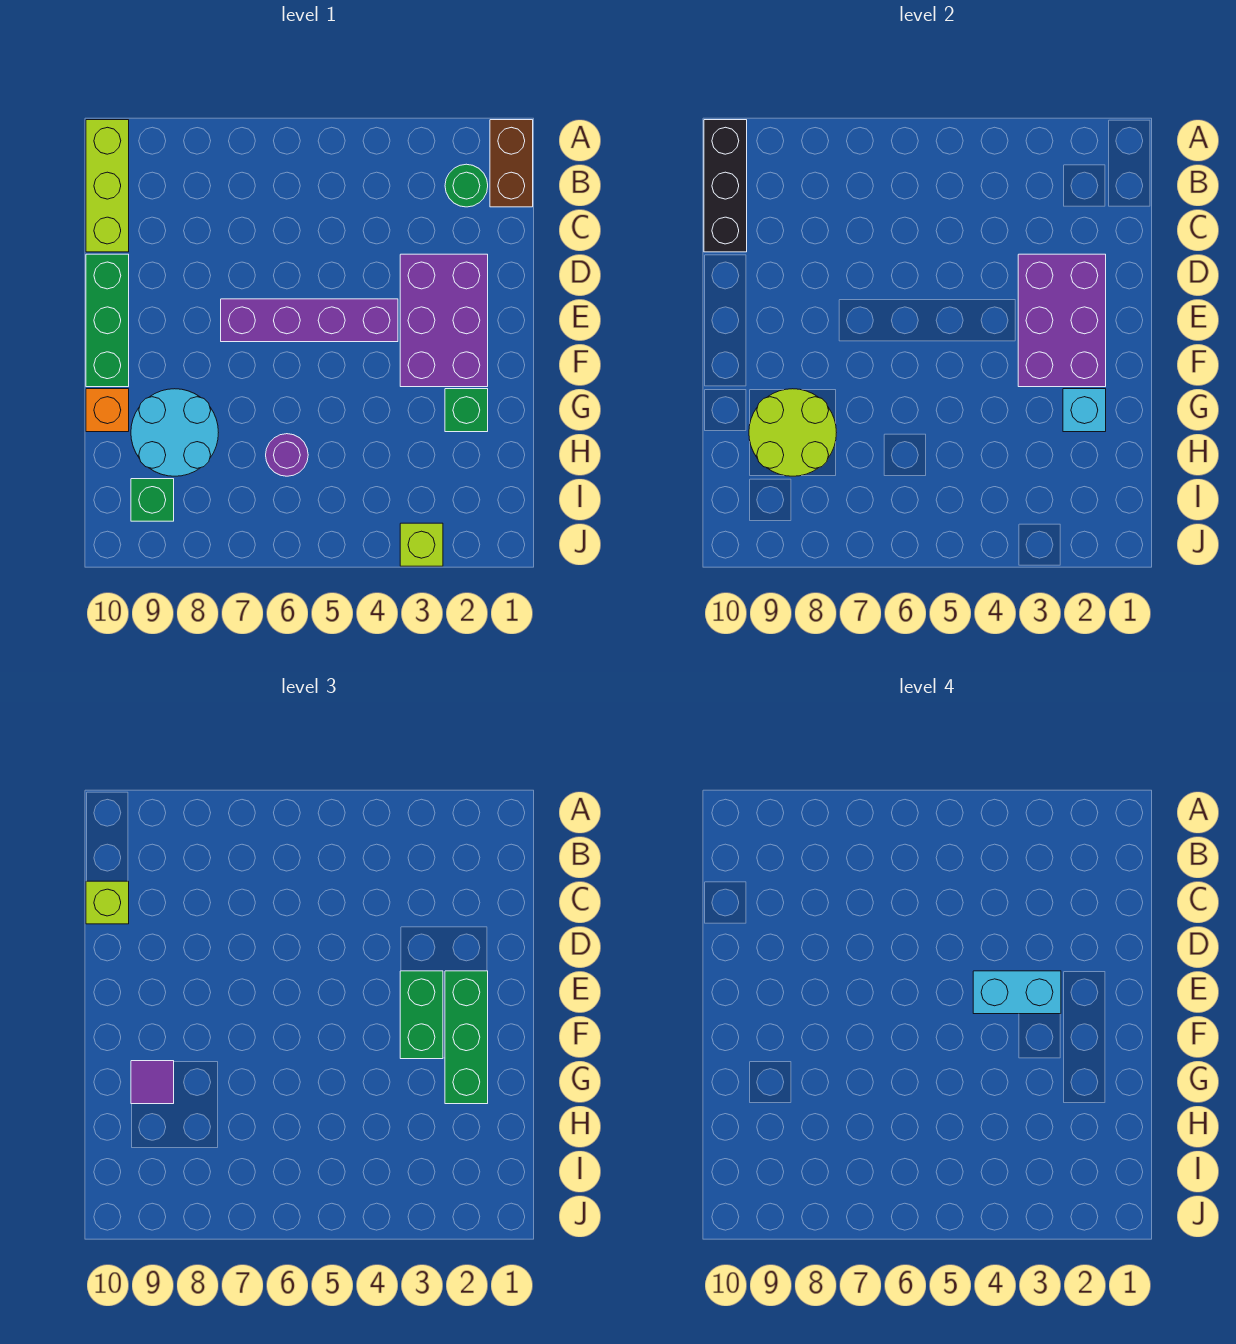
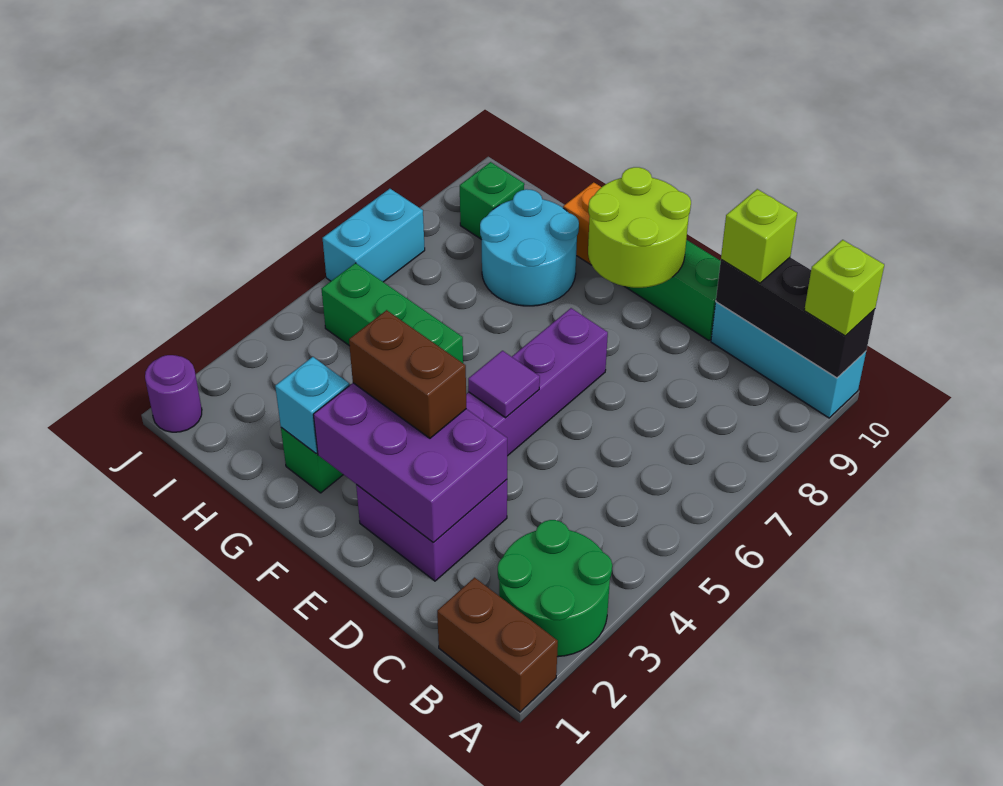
lime 1x3 brick [86,120,129,252] -> cyan 1x3 brick [711,302,866,418]
green 1x1 round brick [445,164,488,207] -> green 2x2 round brick [498,520,612,657]
purple 2x3 brick [400,254,488,387] -> purple 2x2 brick [356,480,507,581]
green 1x3 brick [445,971,488,1104] -> green 1x3 brick moved to [322,263,463,363]
green 1x2 brick [400,971,443,1059] -> brown 1x2 brick [349,310,466,438]
cyan 1x2 brick [973,971,1061,1014] -> cyan 1x2 brick moved to [323,189,425,282]
lime 2x2 round brick [749,389,836,476] -> lime 2x2 round brick moved to [588,167,691,288]
purple 1x1 tile [131,1061,174,1104] -> purple 1x1 tile moved to [468,351,540,418]
purple 1x1 round brick [266,434,308,476] -> purple 1x1 round brick moved to [145,355,202,432]
lime 1x1 brick [400,523,443,566] -> lime 1x1 brick moved to [804,240,884,336]

